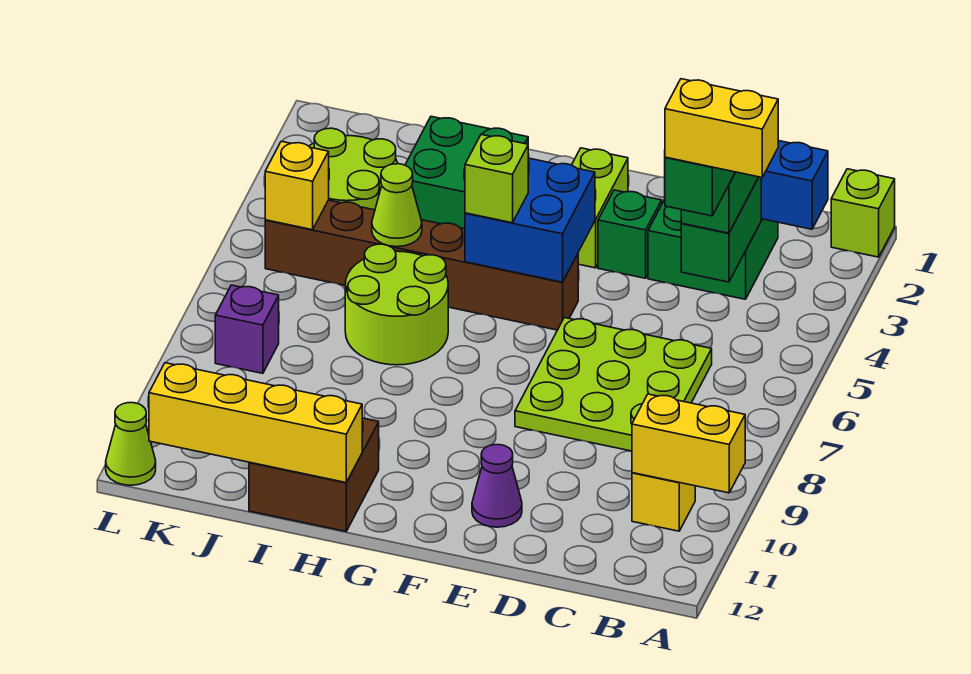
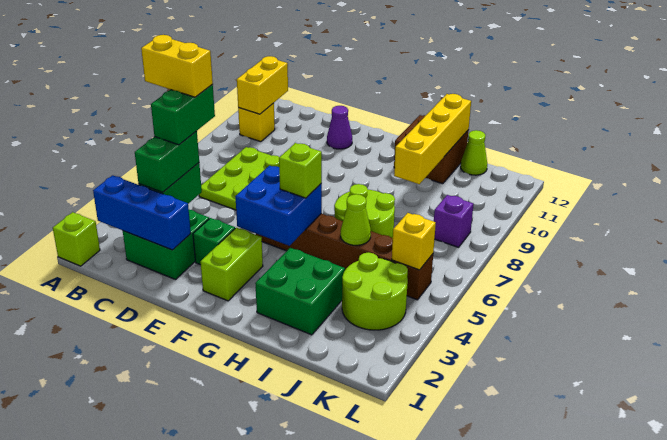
yellow 1x2 brick [632,394,745,493] -> yellow 1x2 brick turned to [237,56,288,114]
yellow 1x4 brick [149,363,362,483] -> yellow 1x4 brick turned to [394,94,471,184]
lime 1x1 cone [106,403,156,485] -> lime 1x1 cone moved to [461,130,487,175]

